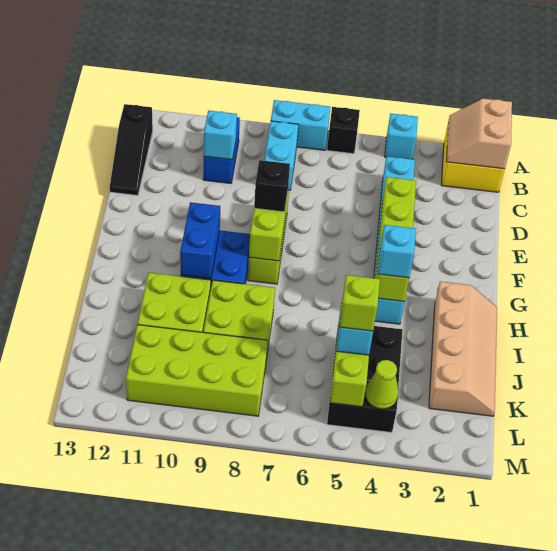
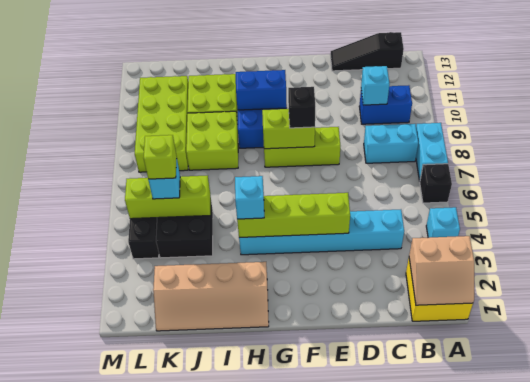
tan 2x2 slope [446,99,512,169] -> tan 2x2 slope turned to [409,236,474,305]
lime 1x1 cone [365,360,398,409] -> none

